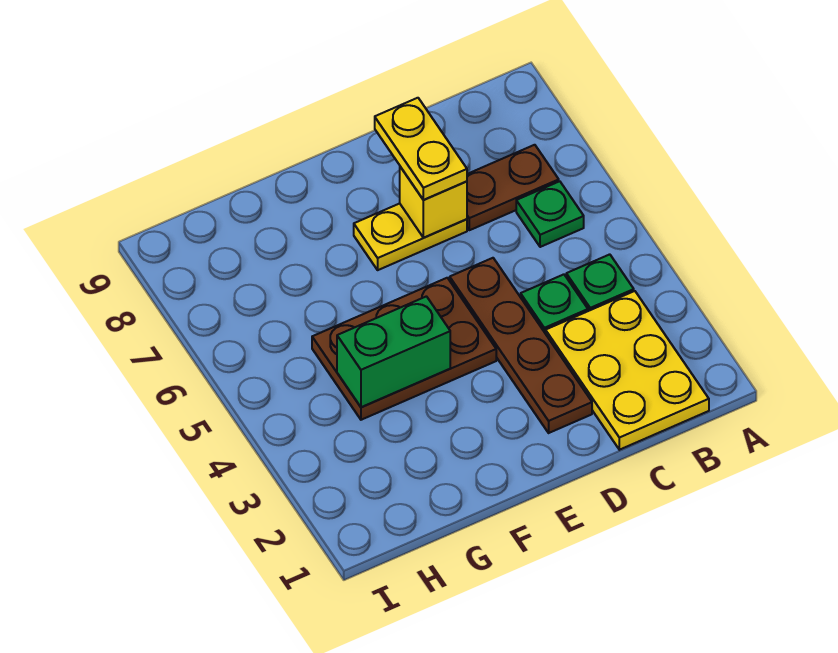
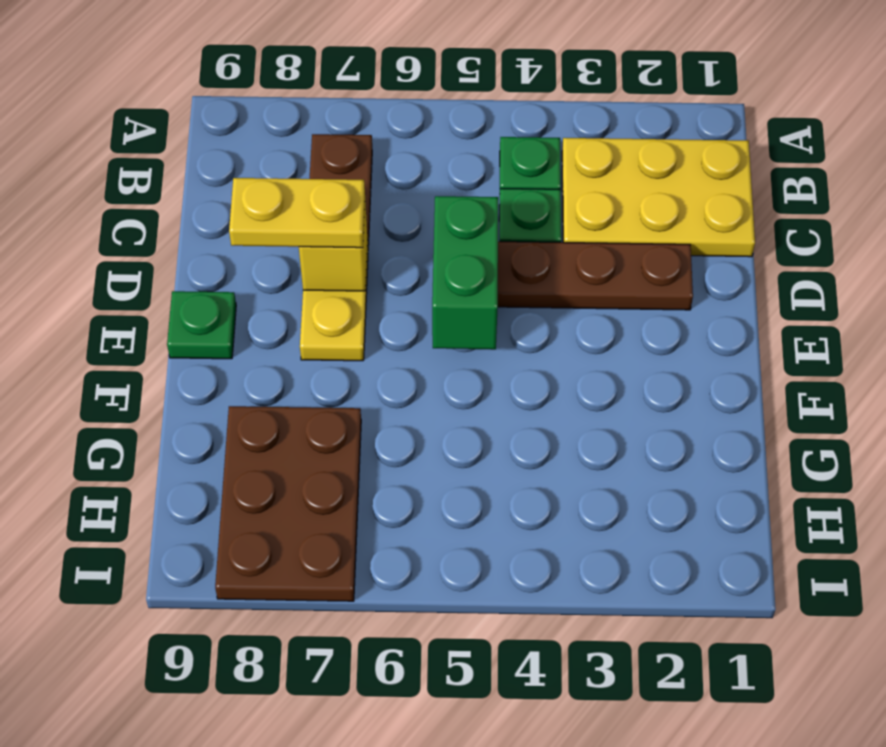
green 1x1 plate [516,181,584,247] -> green 1x1 plate moved to [167,291,236,359]
brown 2x3 plate [312,278,496,420] -> brown 2x3 plate moved to [215,406,361,601]
green 1x2 brick [337,296,450,407] -> green 1x2 brick moved to [432,196,498,349]

